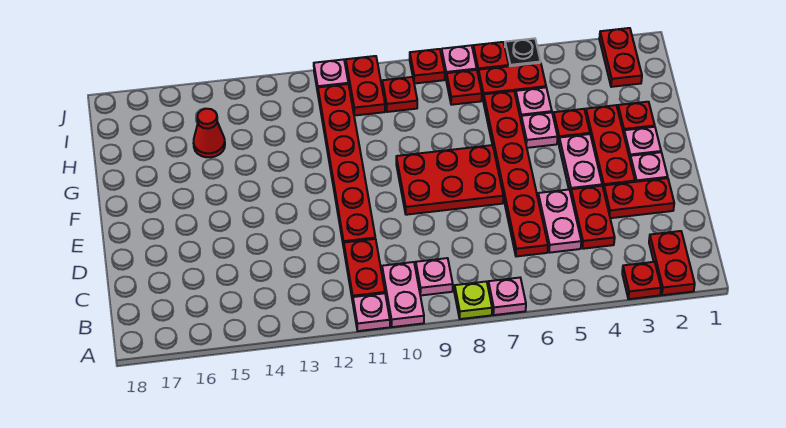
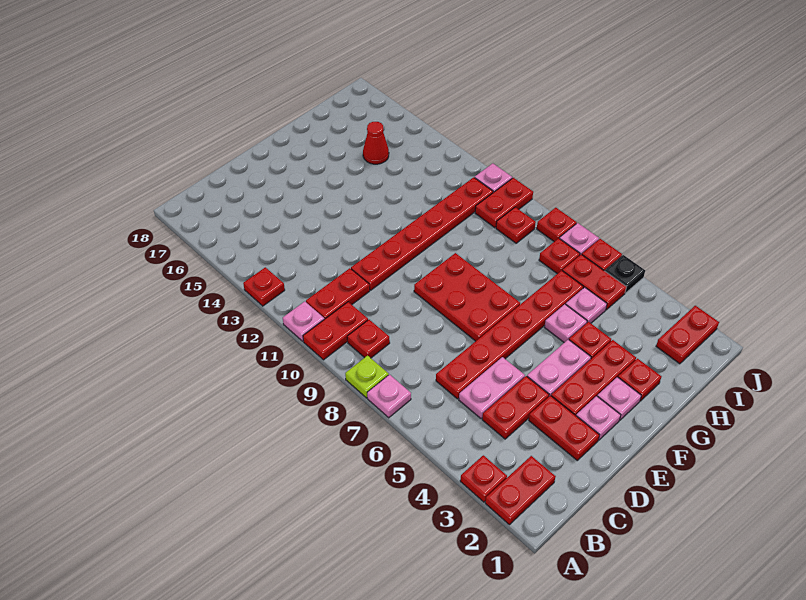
pink 1x2 plate [382,262,424,327] -> red 1x2 plate [303,302,368,360]
none -> red 1x1 plate [243,267,285,306]
pink 1x1 plate [416,258,453,296] -> red 1x1 plate [347,320,390,358]

